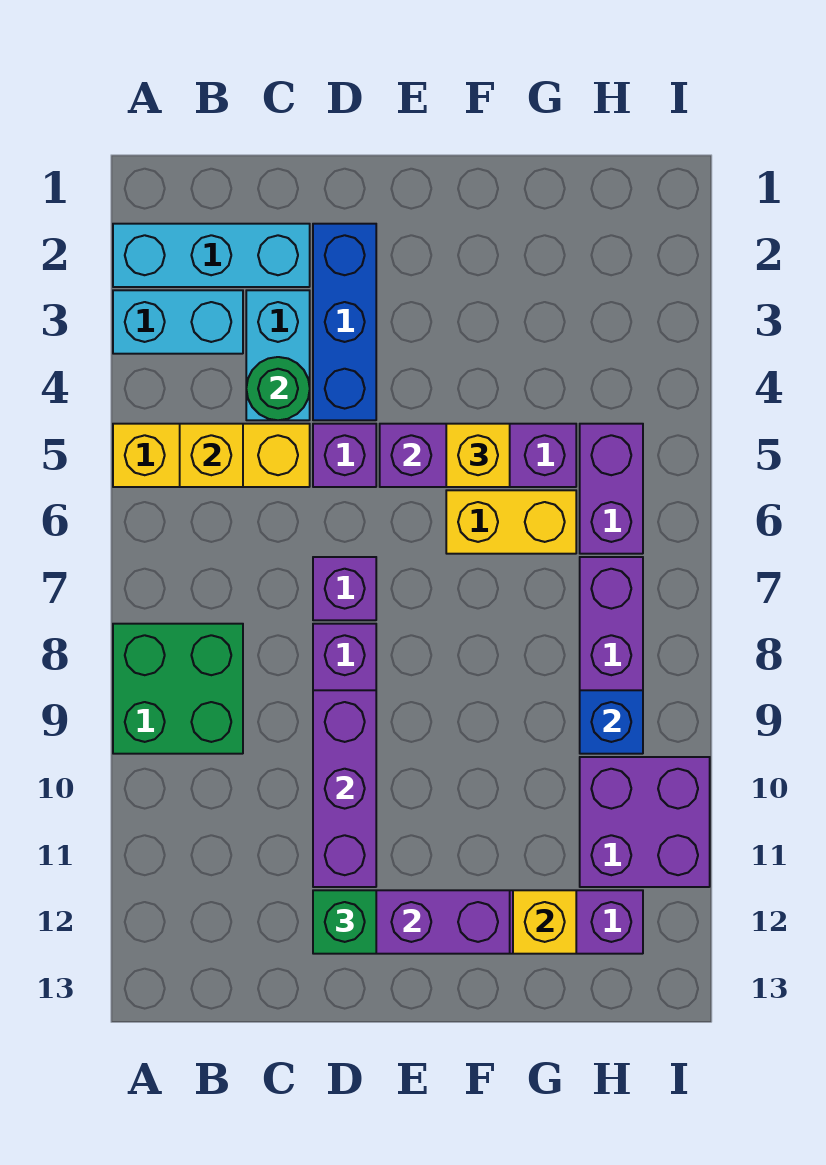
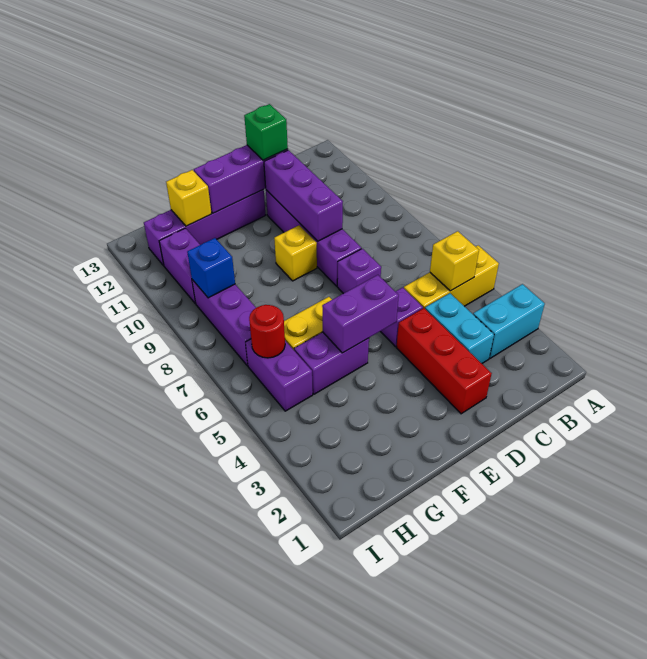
cyan 1x3 brick [113,224,310,287] -> none
green 2x2 brick [113,624,243,754] -> none
green 1x1 round brick [246,357,310,420] -> none
blue 1x3 brick [313,224,376,420] -> red 1x3 brick [396,308,492,414]
yellow 1x1 brick [446,424,510,487] -> yellow 1x1 brick moved to [274,225,317,281]
none -> red 1x1 round brick [249,305,285,358]
purple 2x2 brick [580,757,710,887] -> purple 1x2 brick [159,228,200,303]

